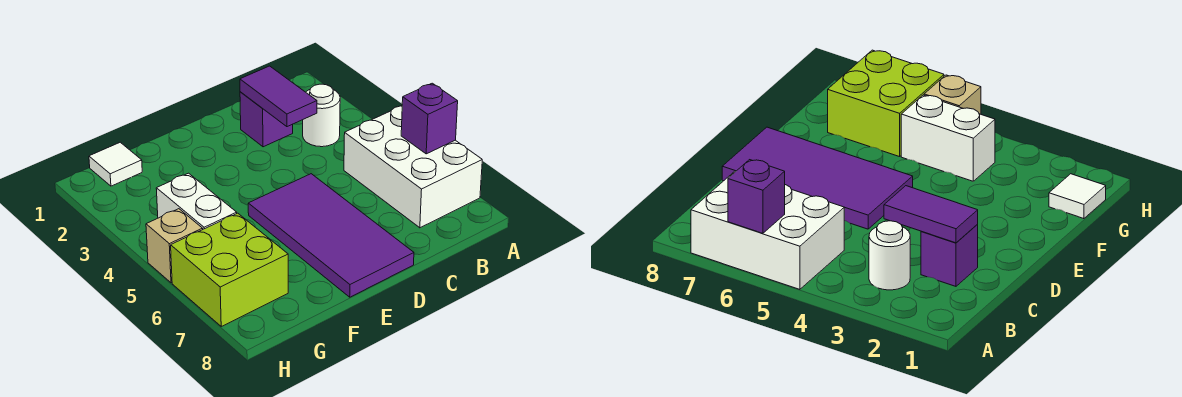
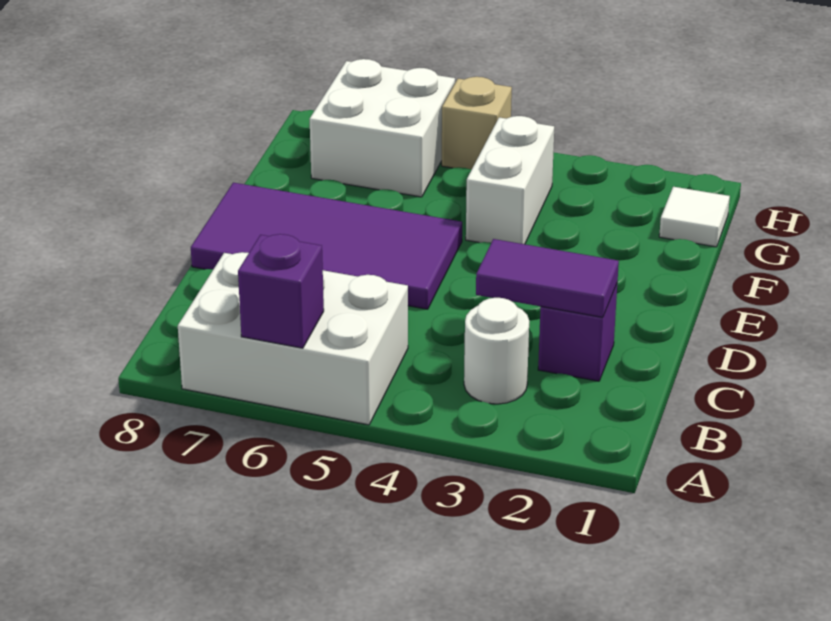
white 1x2 brick [156,173,237,229] -> white 1x2 brick turned to [466,116,554,244]
lime 2x2 brick [171,213,288,326] -> white 2x2 brick [310,59,455,197]

